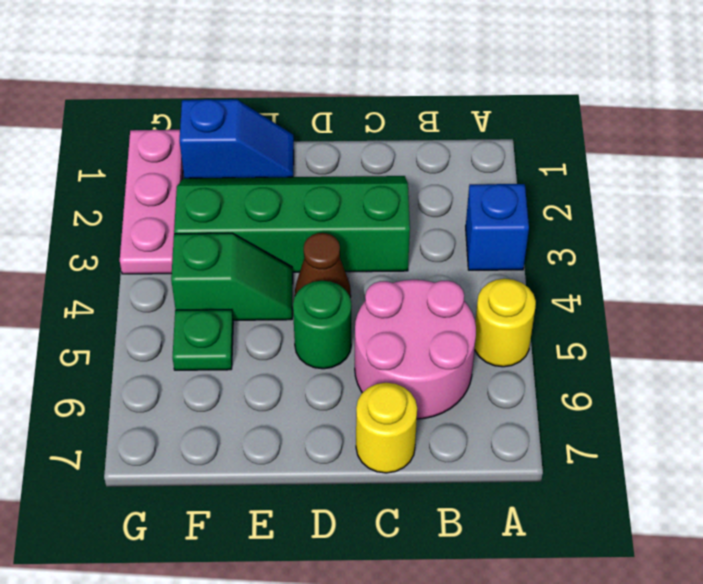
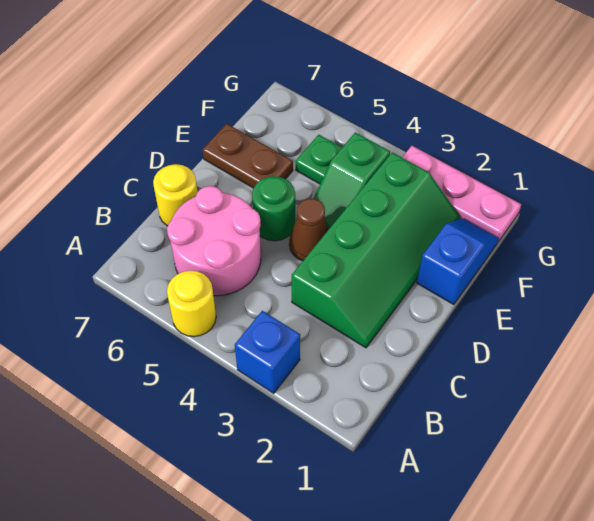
blue 1x2 slope [180,99,294,178] -> blue 1x2 slope turned to [417,218,499,305]
none -> brown 1x2 plate [202,124,293,188]

